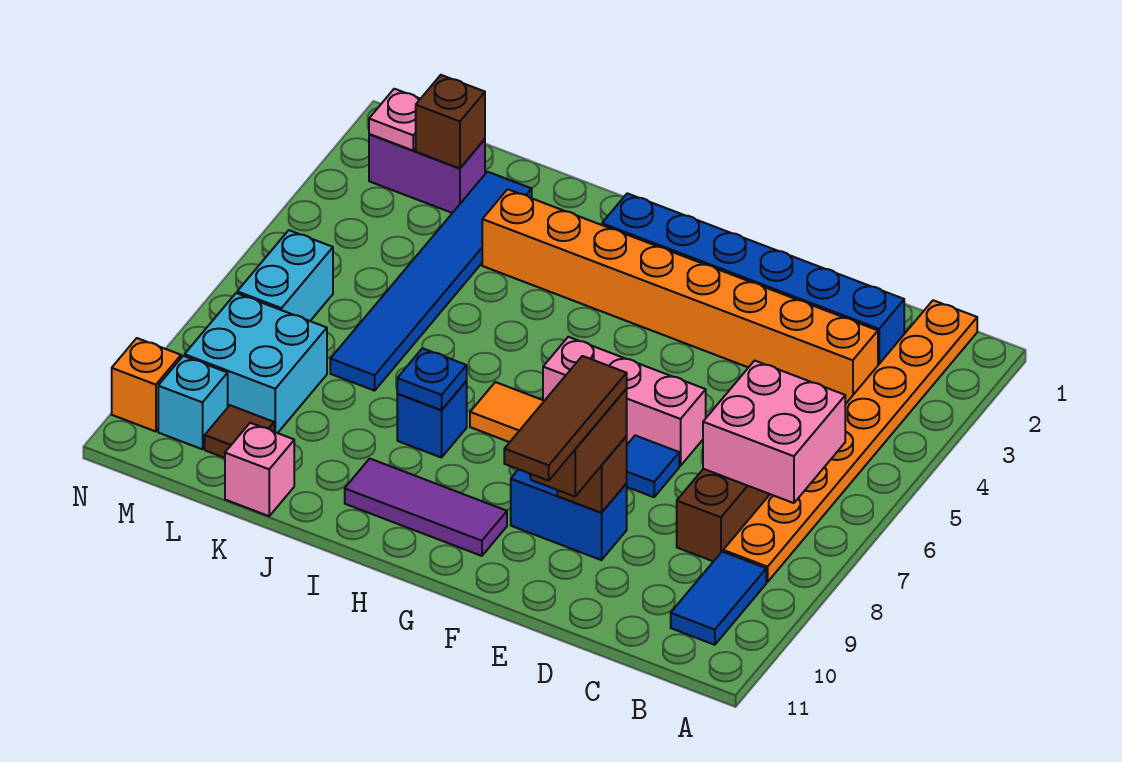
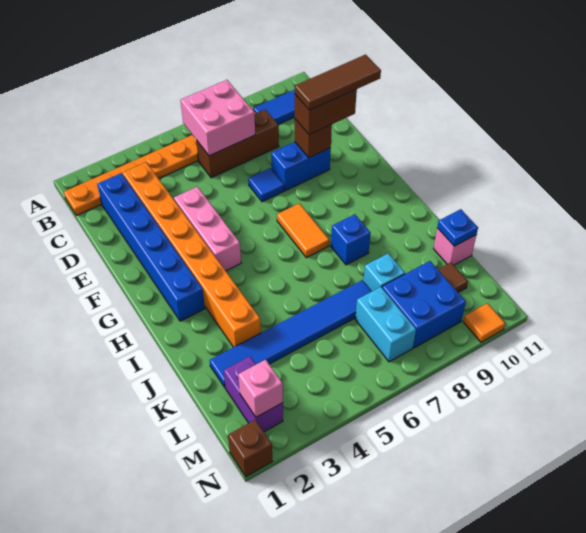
pink 1x3 brick [543,337,706,466] -> pink 1x3 brick moved to [174,187,241,271]
blue 1x2 brick [511,469,627,560] -> blue 1x2 brick turned to [271,142,331,191]
purple 1x3 tile [345,459,507,556] -> none
blue 1x1 plate [397,348,467,410] -> blue 1x1 plate moved to [437,209,478,246]
brown 1x1 brick [416,75,485,168] -> brown 1x1 brick moved to [228,420,273,477]
cyan 2x2 brick [185,293,327,433] -> blue 2x2 brick [382,261,466,348]
pink 1x1 plate [369,89,420,150] -> pink 1x1 brick [238,360,283,417]
cyan 1x2 brick [237,230,333,321] -> cyan 1x2 brick turned to [355,287,416,362]
cyan 1x1 brick [158,356,228,449] -> cyan 1x1 brick moved to [364,253,405,291]
orange 1x1 brick [112,338,181,432] -> orange 1x1 tile [463,303,505,342]

